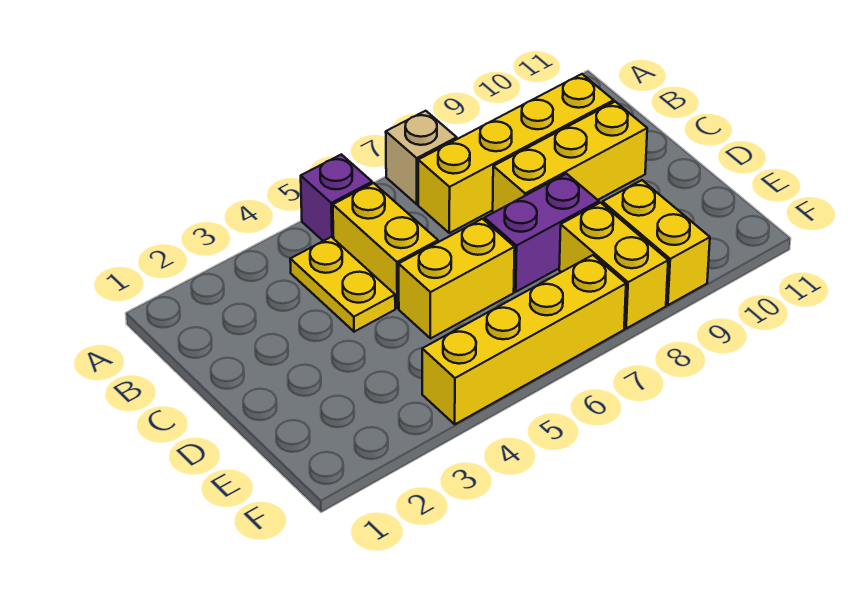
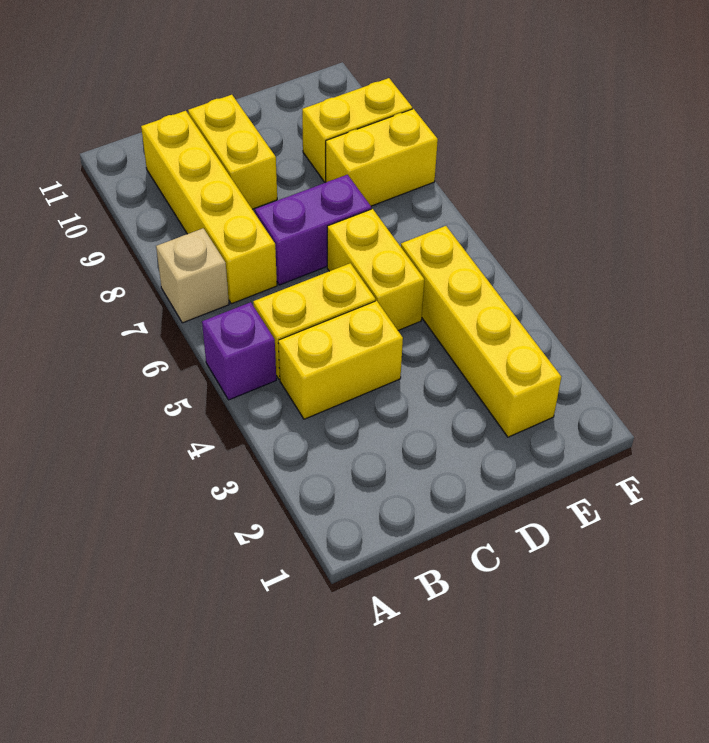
yellow 1x2 plate [290,237,395,332] -> yellow 1x2 brick [278,301,403,419]
yellow 1x3 brick [493,102,647,213] -> yellow 1x2 brick [188,95,277,209]
purple 1x2 brick [484,174,599,292] -> purple 1x2 brick turned to [255,175,371,285]
yellow 1x4 brick [422,255,626,424] -> yellow 1x4 brick moved to [401,226,561,437]

